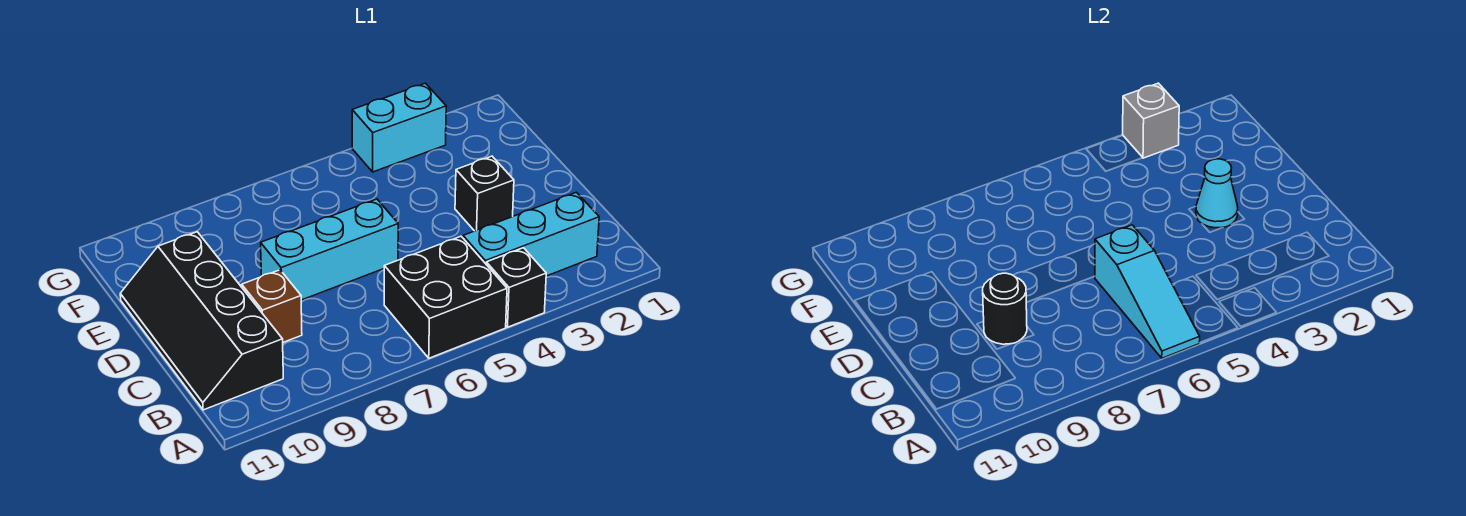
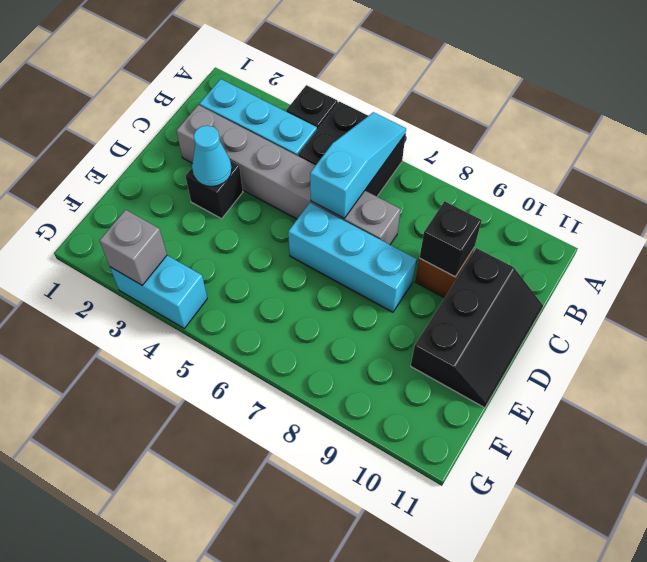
black 2x4 slope [120,232,283,410] -> black 2x3 slope [411,248,543,408]
none -> grey 1x6 brick [176,105,401,245]
black 1x1 round brick [983,273,1027,344] -> black 1x1 brick [420,201,482,277]

